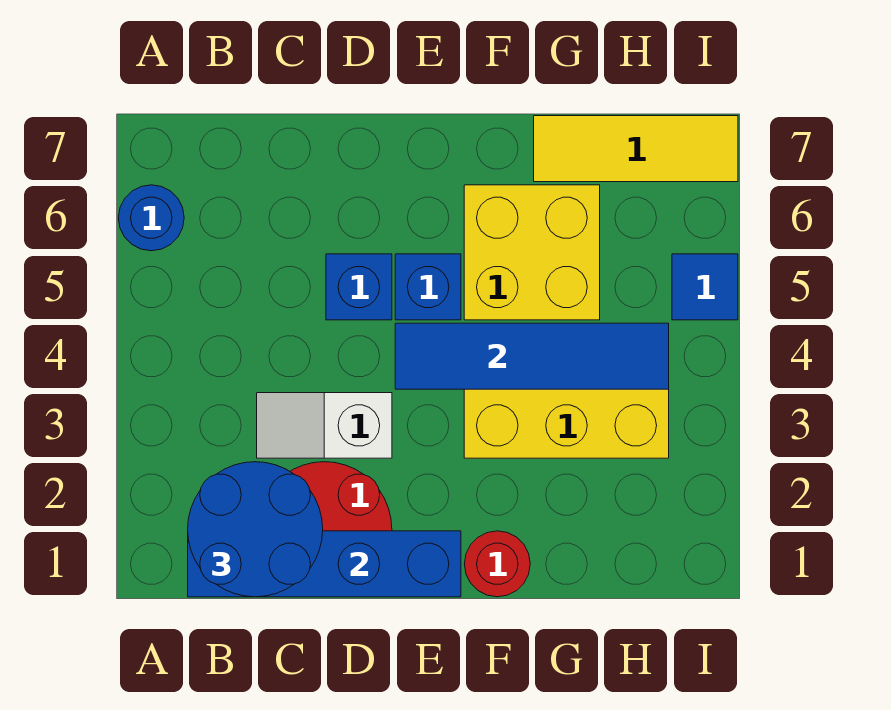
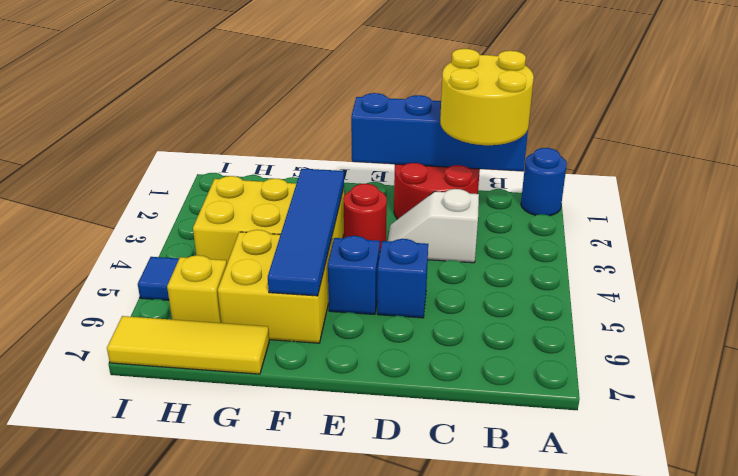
blue 1x1 round brick [118,185,184,251] -> blue 1x1 round brick moved to [521,148,567,216]
blue 2x2 round brick [188,462,323,597] -> yellow 2x2 round brick [440,49,534,145]
white 1x2 slope [257,393,392,458] -> white 1x2 slope turned to [388,189,479,263]
blue 1x4 tile [395,323,669,389] -> blue 1x4 tile turned to [268,169,344,296]
red 1x1 round brick [465,531,530,597] -> red 1x1 round brick moved to [343,184,387,251]
none -> yellow 1x1 brick [167,255,227,323]

